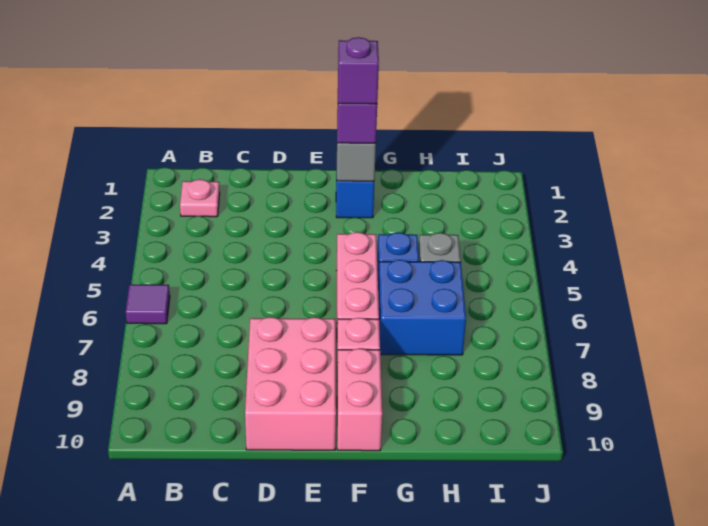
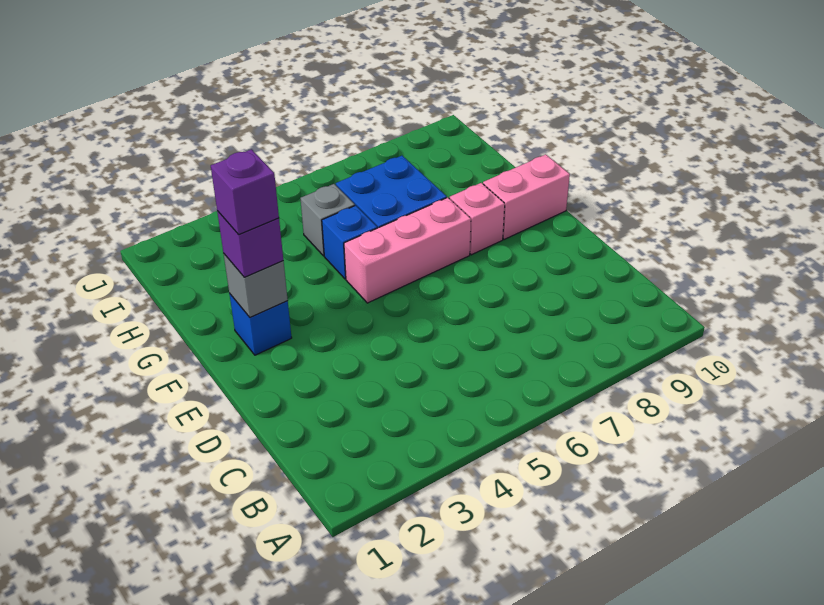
purple 1x1 tile [126,284,170,324] -> none
pink 1x1 plate [180,179,220,217] -> none
pink 2x3 brick [245,317,336,450] -> none

